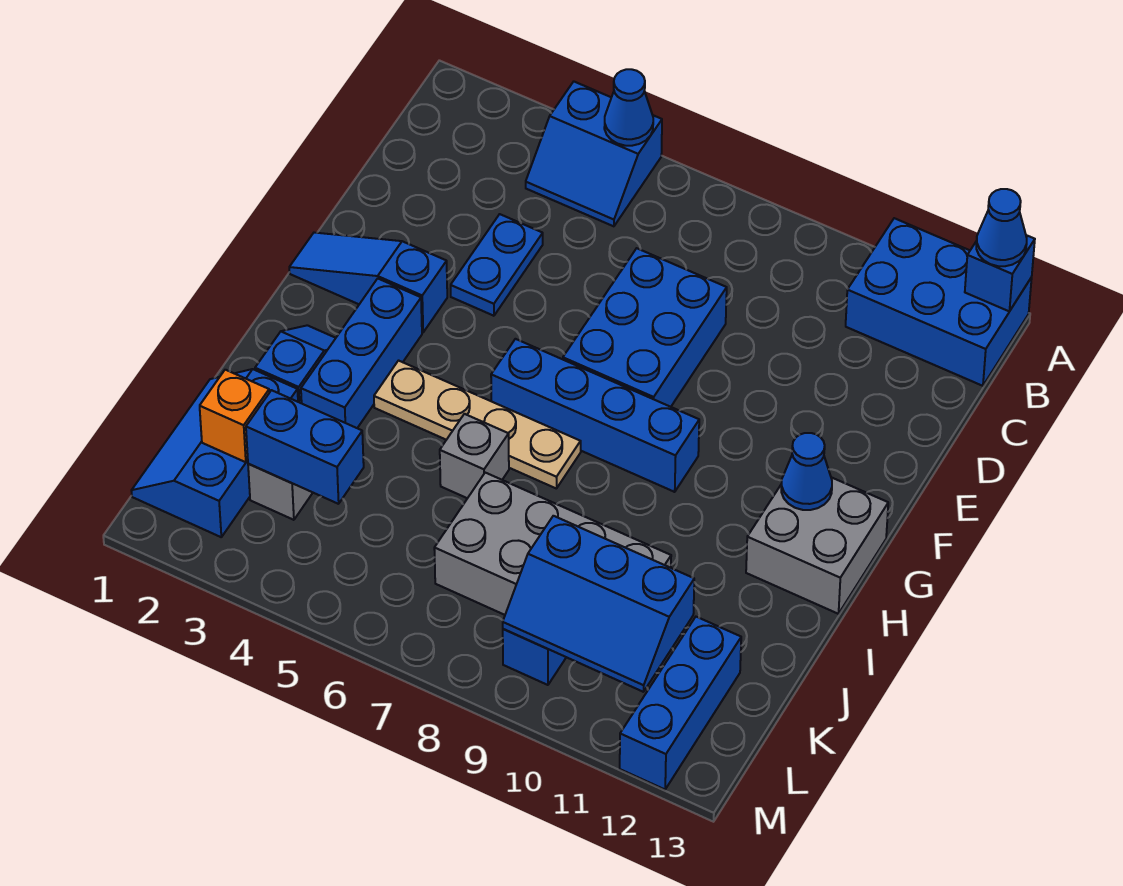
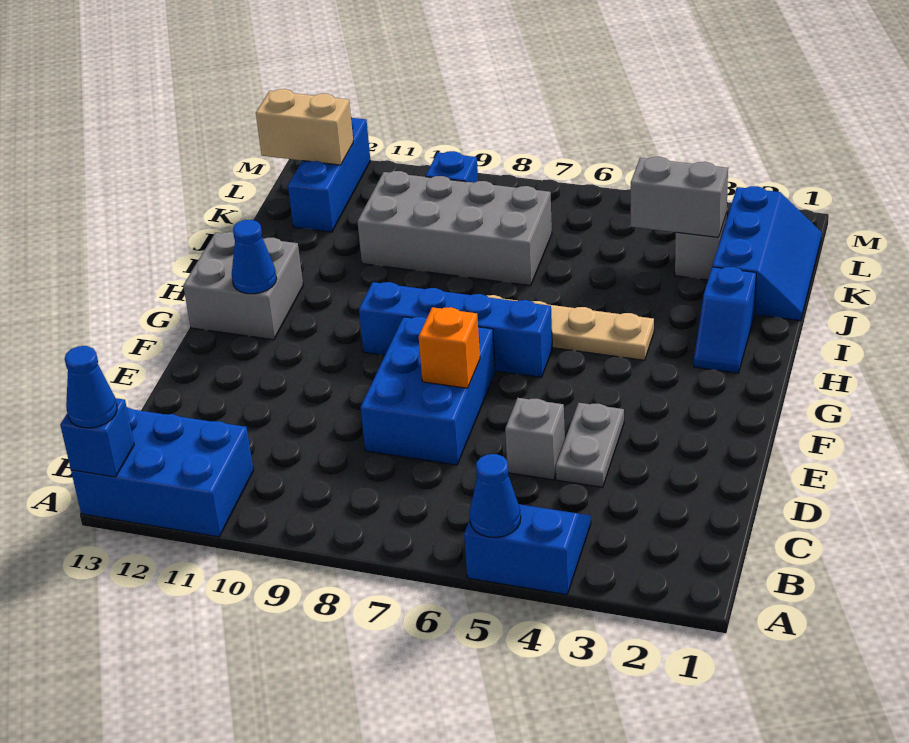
blue 1x2 plate [451,214,543,316] -> grey 1x2 plate [556,403,624,487]
blue 1x3 slope [289,233,447,332] -> none
blue 1x3 brick [301,279,422,428] -> none
grey 1x1 brick [440,414,509,498] -> grey 1x1 brick moved to [505,398,565,480]
orange 1x1 brick [200,370,269,462] -> orange 1x1 brick moved to [419,307,480,388]
blue 1x2 brick [246,390,364,504] -> grey 1x2 brick [631,157,728,237]
blue 2x3 slope [503,516,694,692] -> none
none -> tan 1x2 brick [256,89,353,165]

